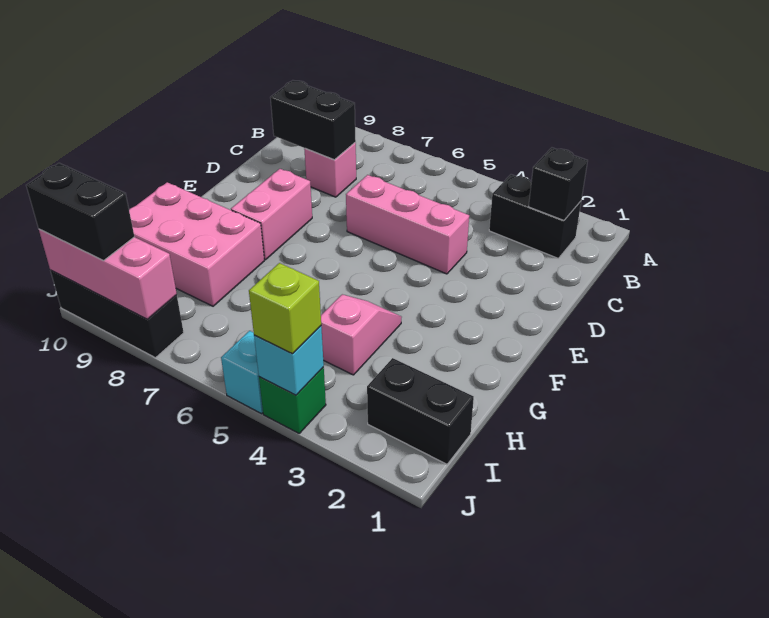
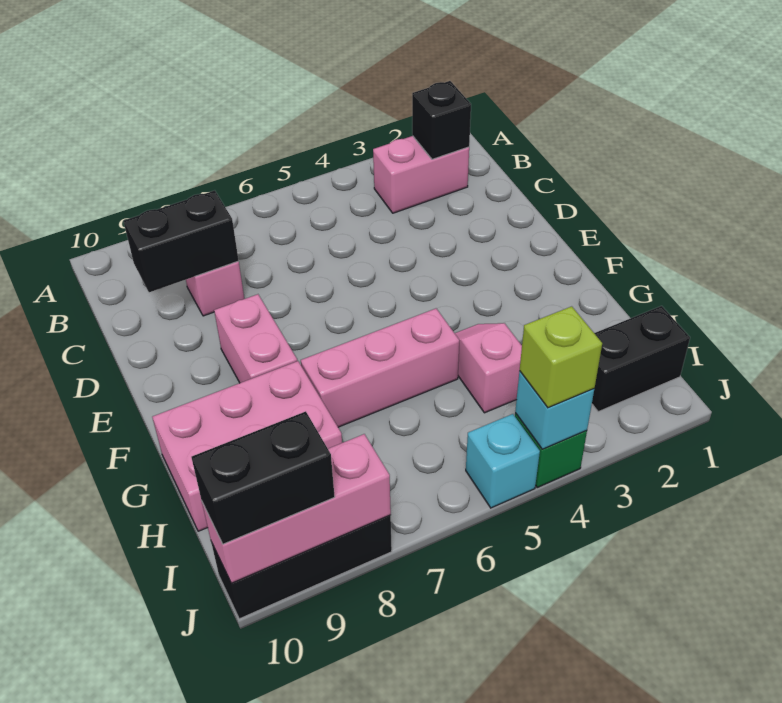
black 1x2 brick [489,174,581,258] -> pink 1x2 brick [373,136,469,213]
pink 1x3 brick [346,175,469,274] -> pink 1x3 brick moved to [301,308,459,427]

